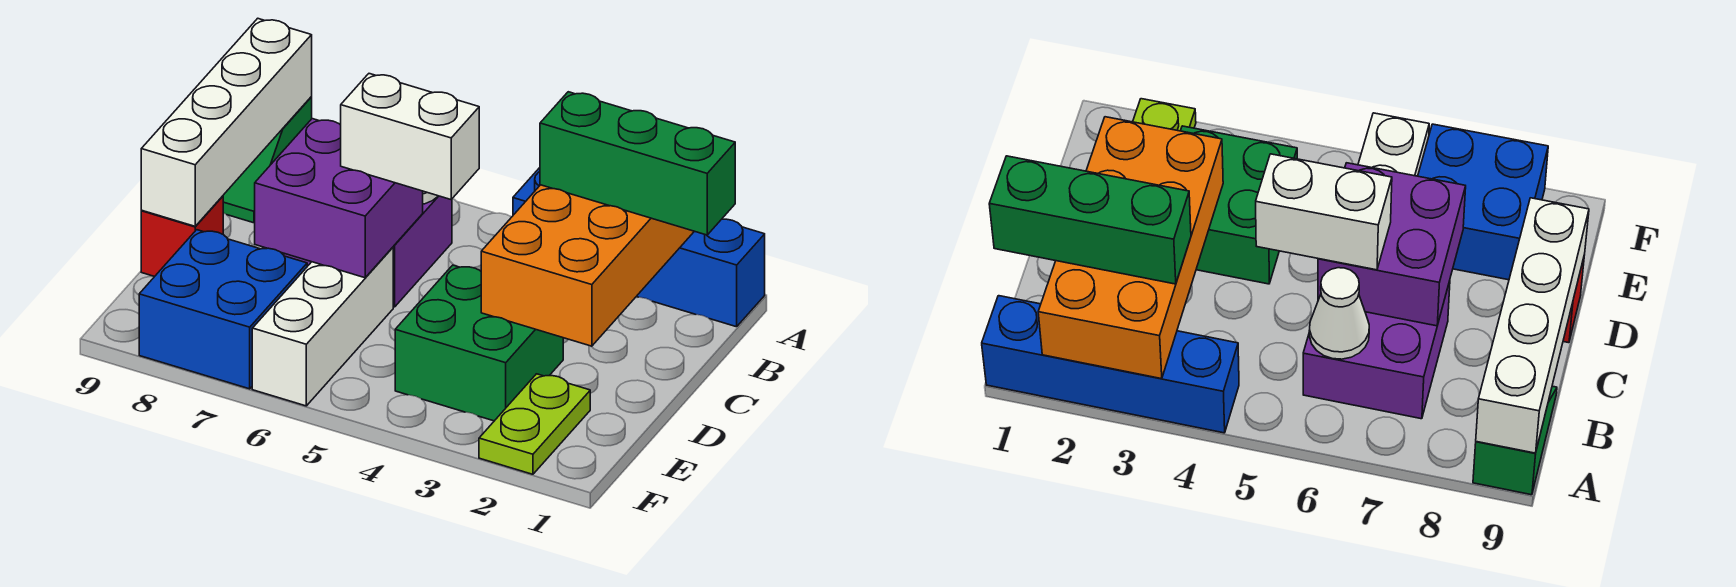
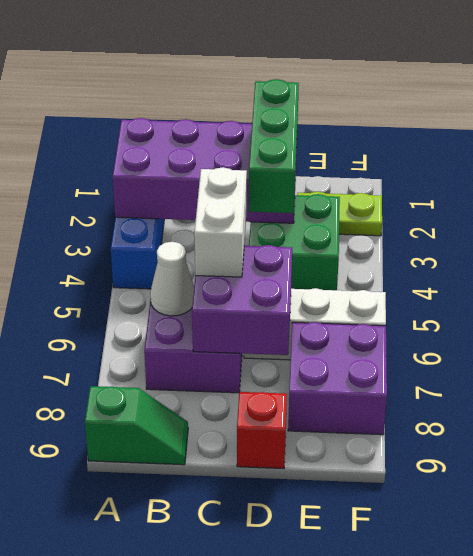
orange 2x4 brick [481,185,694,346] -> purple 2x4 brick [113,118,297,223]
white 1x4 brick [141,18,312,226] -> none
green 1x3 brick [540,92,735,235] -> green 1x3 brick moved to [249,79,299,213]
blue 2x2 brick [139,230,307,389] -> purple 2x2 brick [288,322,387,435]

